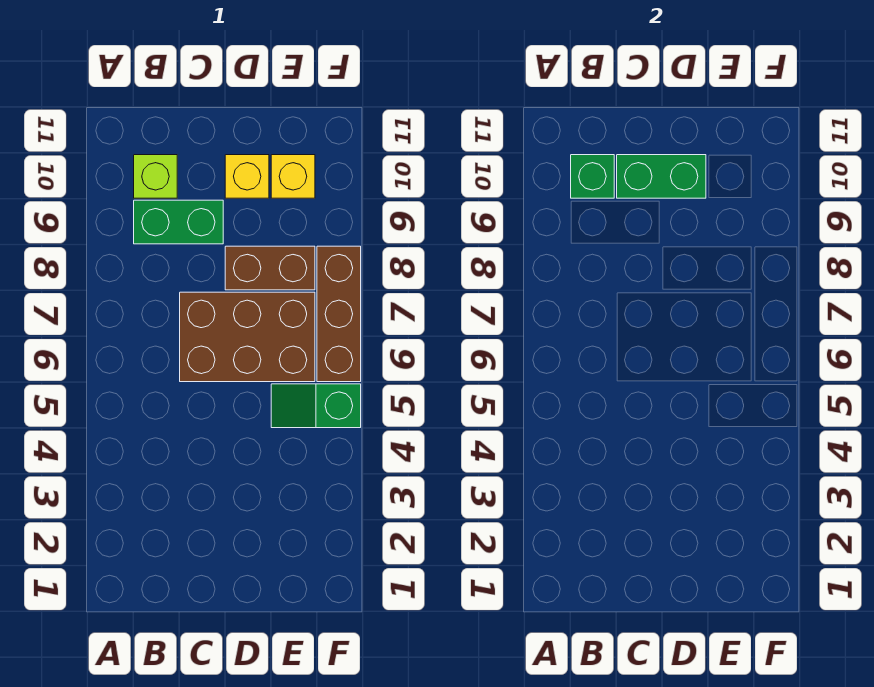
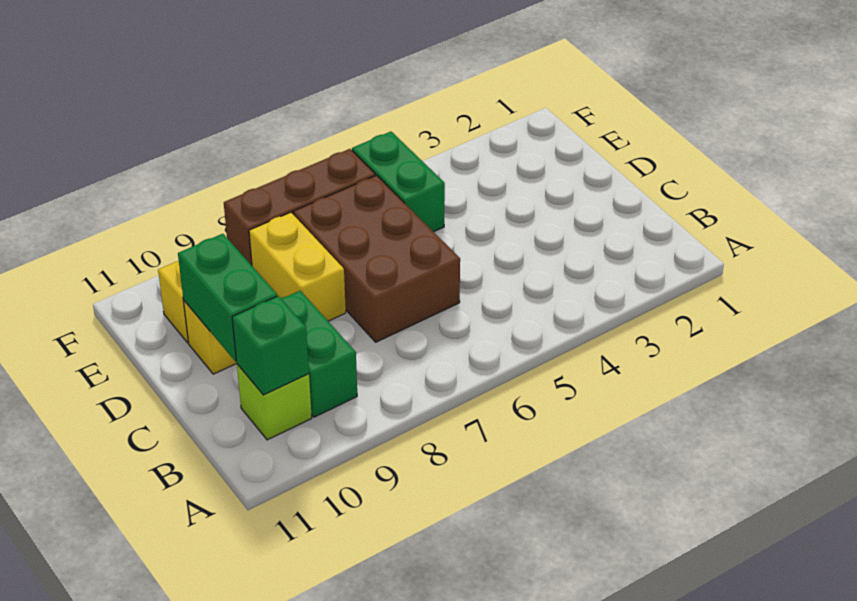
brown 1x2 brick [225,246,315,290] -> yellow 1x2 brick [249,212,346,321]
green 1x2 slope [271,384,361,428] -> green 1x2 brick [352,132,445,232]

